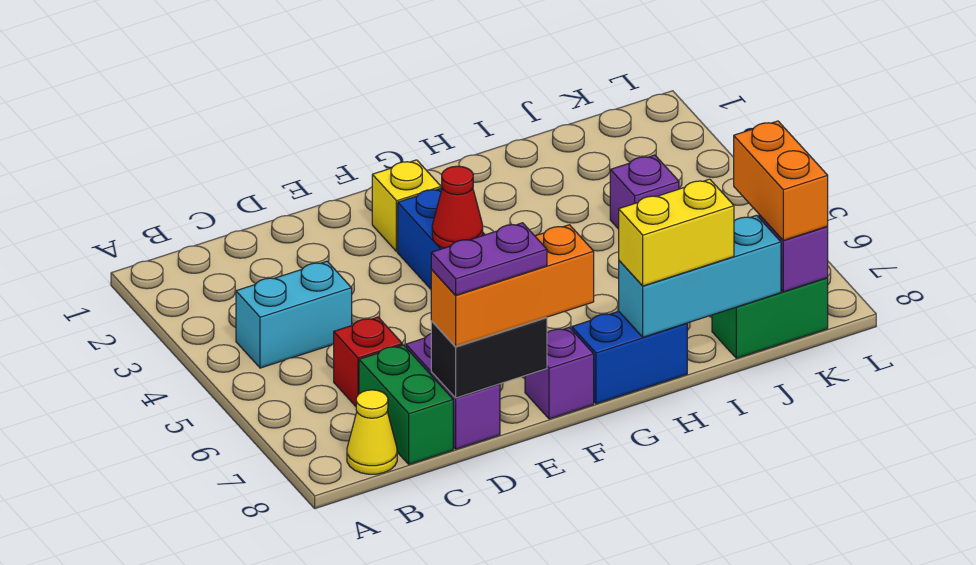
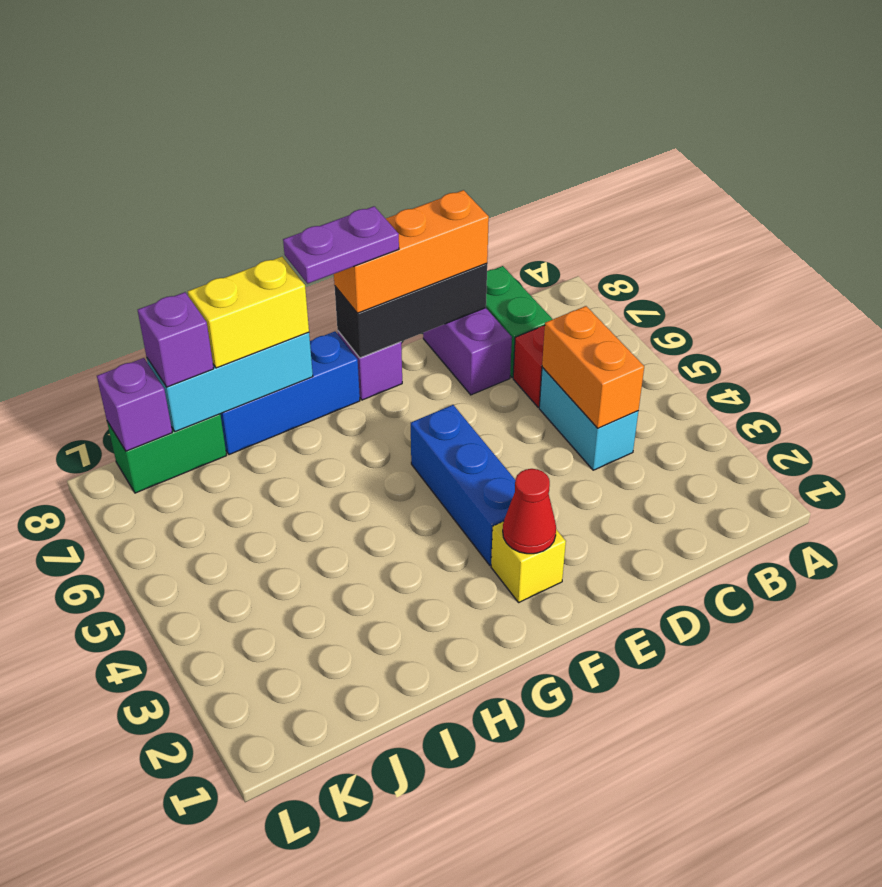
cyan 1x2 brick [236,261,352,368] -> cyan 1x2 brick turned to [539,368,638,470]
yellow 1x1 cone [347,390,397,474] -> none
black 1x2 brick [431,317,547,398] -> black 1x3 brick [335,263,487,358]
purple 1x2 plate [431,223,547,295] -> purple 1x2 plate moved to [283,206,399,284]
red 1x1 cone [432,166,483,248] -> red 1x1 cone moved to [503,469,556,554]
blue 1x2 brick [572,311,687,404] -> blue 1x3 brick [220,331,360,455]
purple 1x1 brick [610,155,679,229] -> purple 1x1 brick moved to [138,292,214,387]
orange 1x2 brick [734,121,828,240] -> orange 1x2 brick moved to [542,306,644,428]

